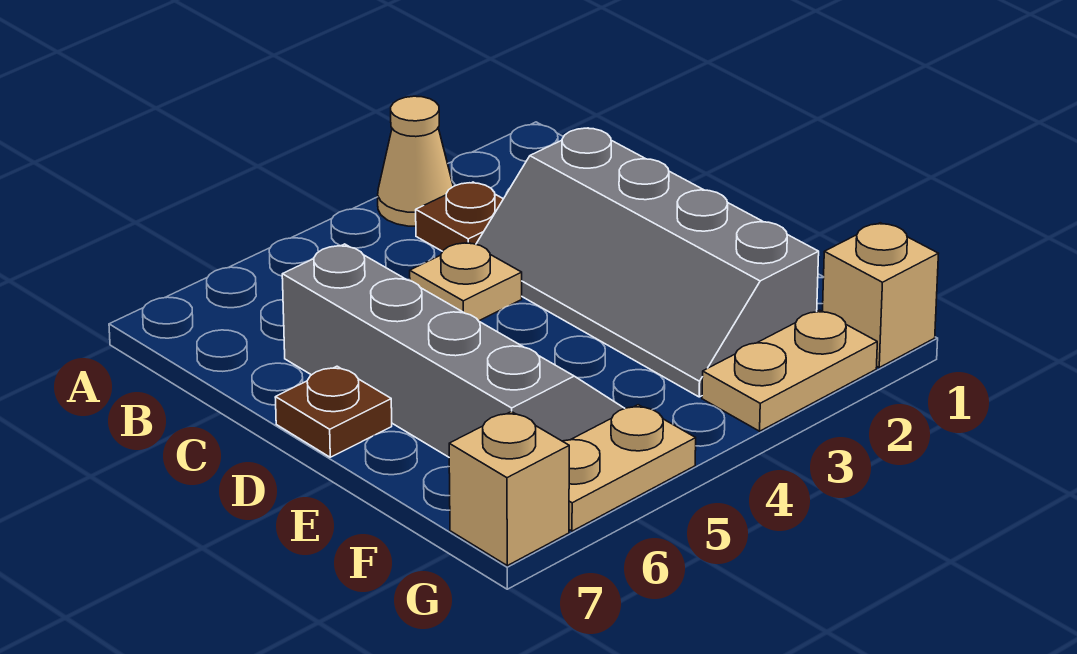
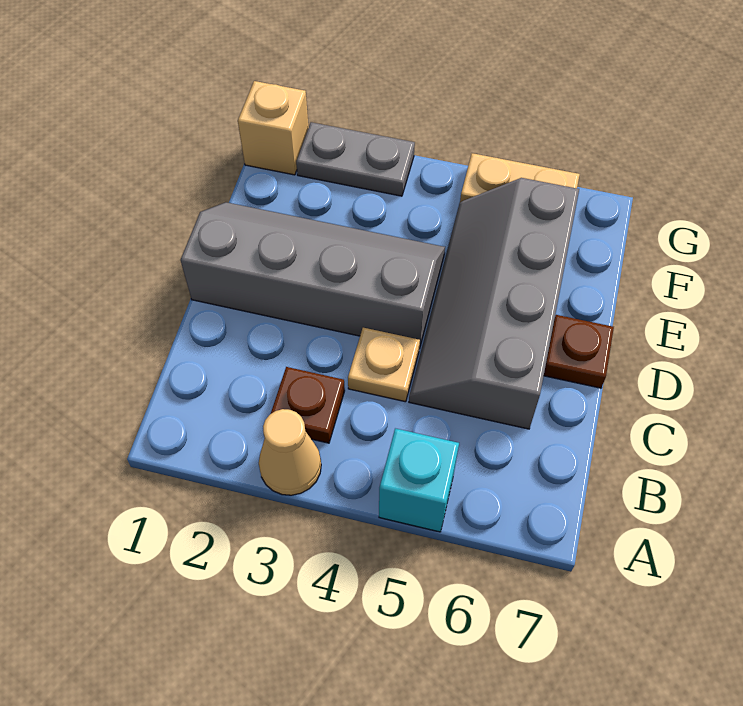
none -> cyan 1x1 brick [379,428,459,532]
grey 2x4 slope [476,128,819,397] -> grey 2x4 slope turned to [181,202,445,349]
tan 1x2 plate [702,310,877,431] -> grey 1x2 plate [296,122,415,196]
tan 1x1 brick [449,411,569,566] -> none

